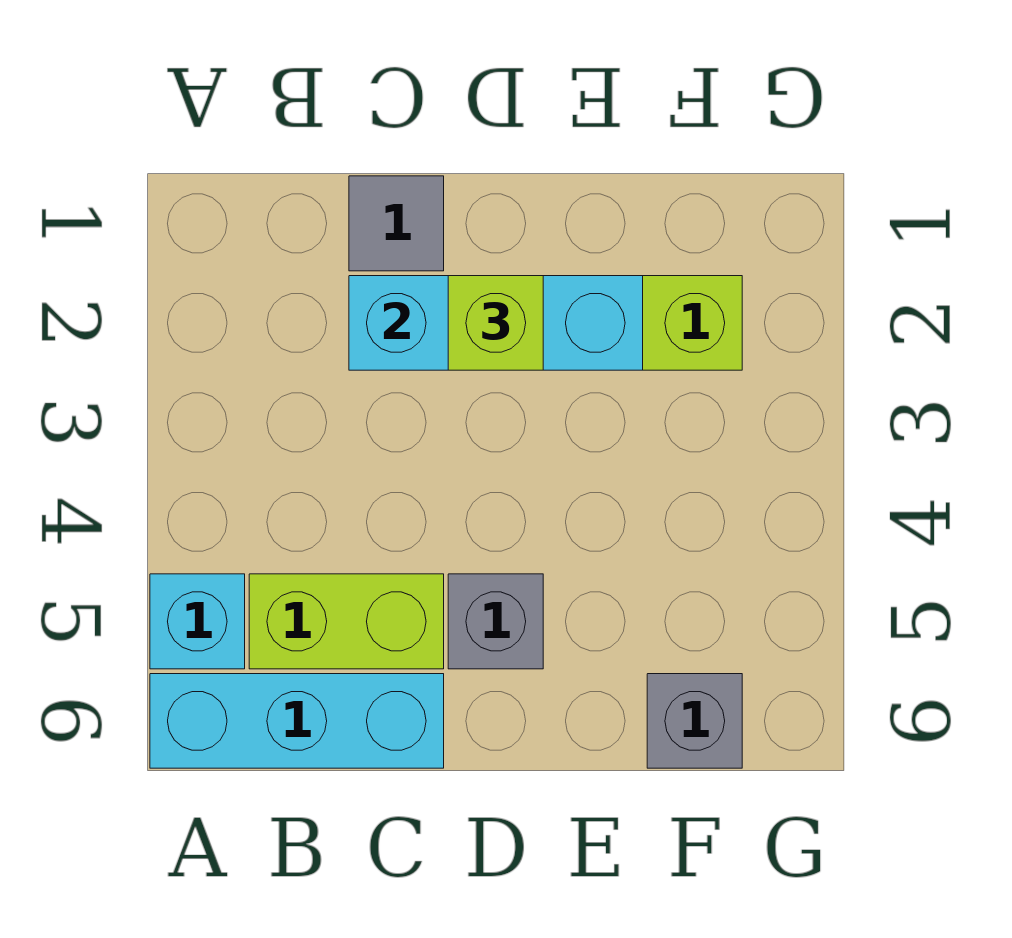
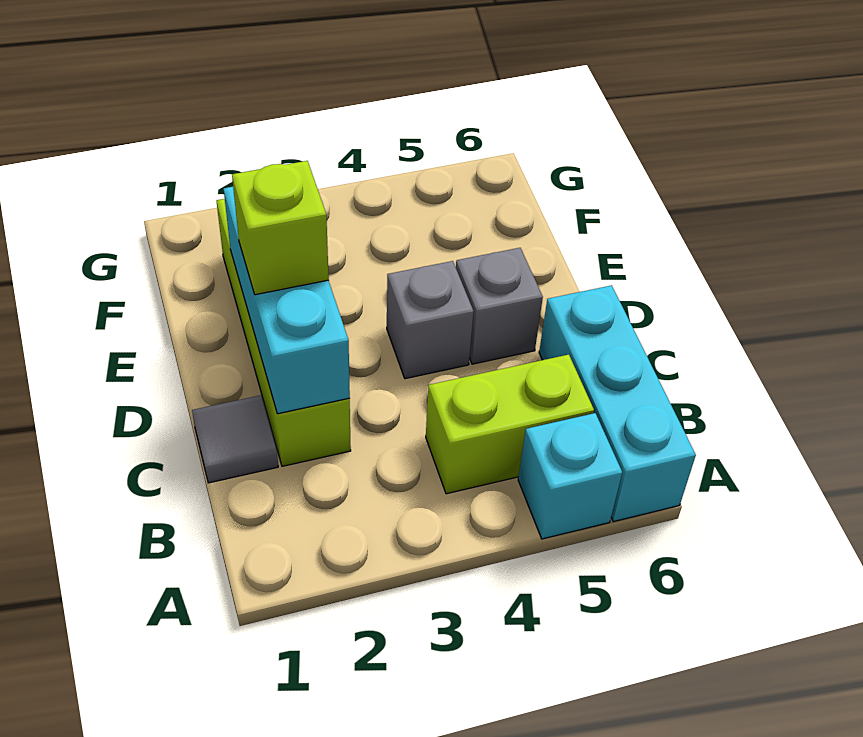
lime 1x2 brick [249,574,444,669] -> lime 1x2 brick turned to [426,355,594,494]
grey 1x1 brick [647,674,742,768] -> grey 1x1 brick moved to [387,261,474,379]

